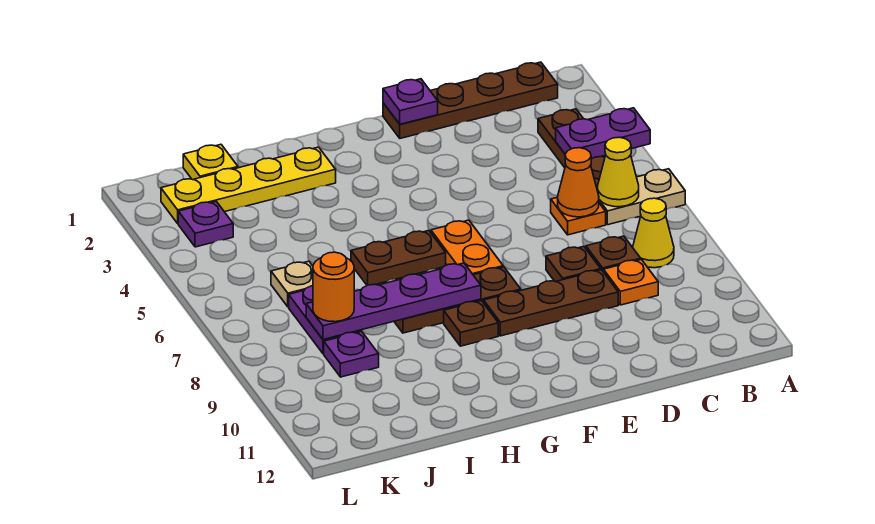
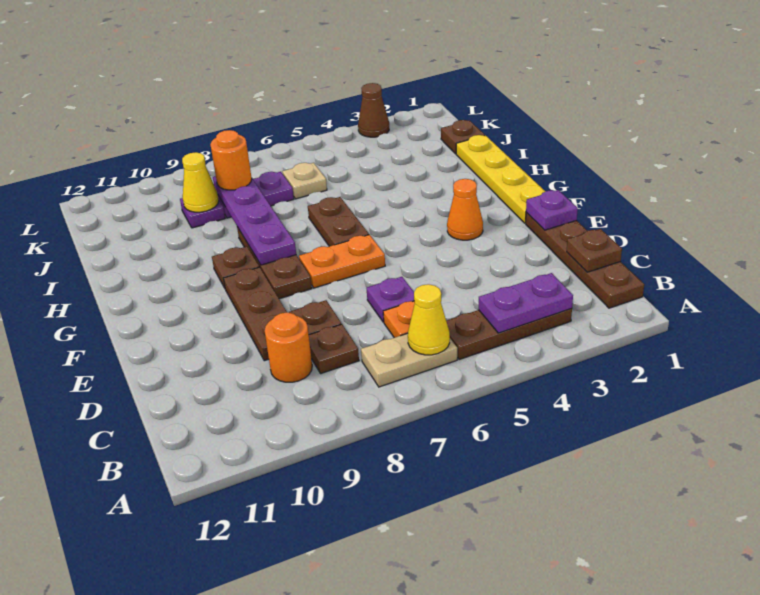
purple 1x2 plate [556,108,650,159] -> purple 1x2 plate turned to [479,273,573,333]
tan 1x2 plate [597,169,685,225] -> tan 1x2 plate turned to [361,333,457,387]
yellow 1x1 cone [633,198,674,268] -> yellow 1x1 cone moved to [182,152,219,212]
none -> brown 1x1 plate [567,229,622,272]
orange 1x1 cone [558,148,599,217] -> orange 1x1 cone moved to [447,179,483,240]
orange 1x1 plate [603,260,658,305] -> orange 1x1 round brick [265,312,312,382]
yellow 1x4 plate [161,147,336,223] -> yellow 1x4 plate moved to [456,135,545,223]
yellow 1x1 plate [183,144,238,180] -> brown 1x1 plate [441,120,485,154]
purple 1x1 plate [178,202,233,247] -> purple 1x1 plate moved to [366,277,414,322]
none -> brown 1x1 cone [358,83,389,137]

